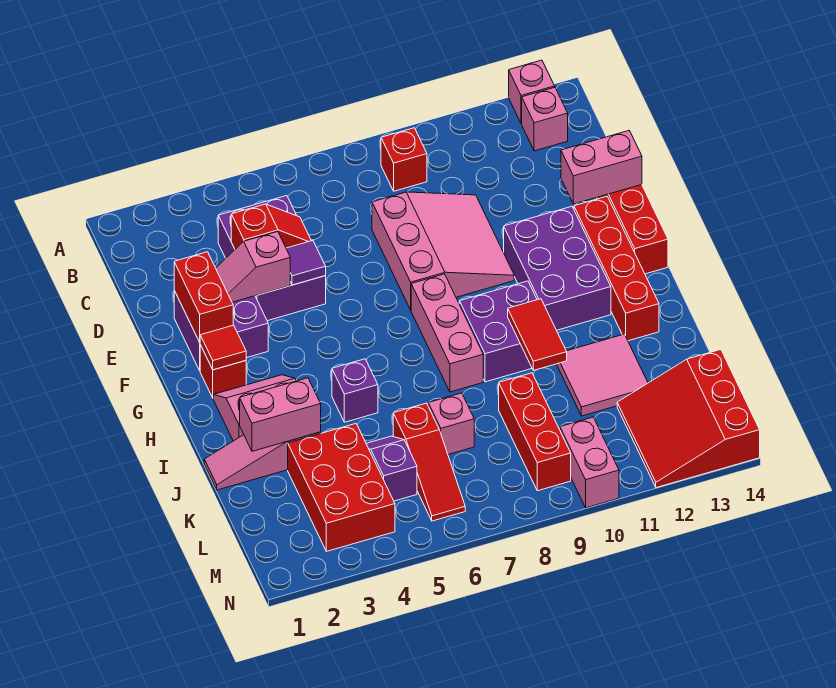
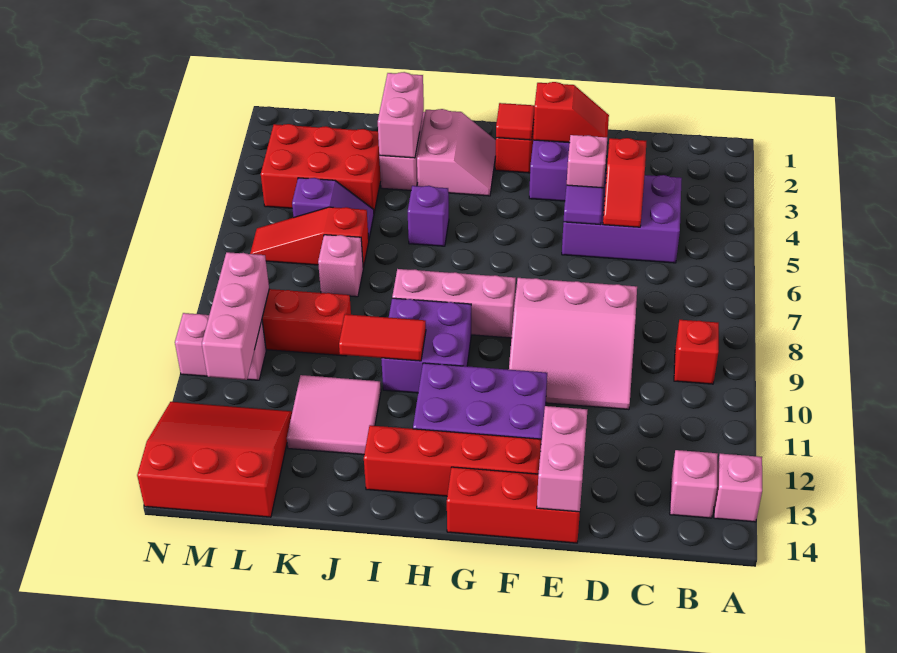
red 1x2 brick [174,252,233,342] -> red 1x2 slope [533,82,609,143]
none -> pink 1x3 brick [202,252,269,380]

